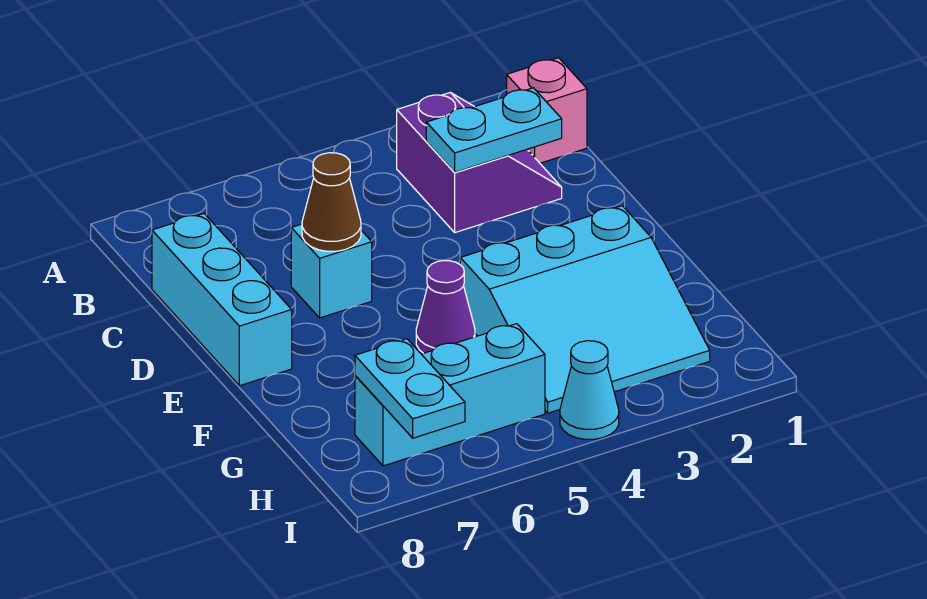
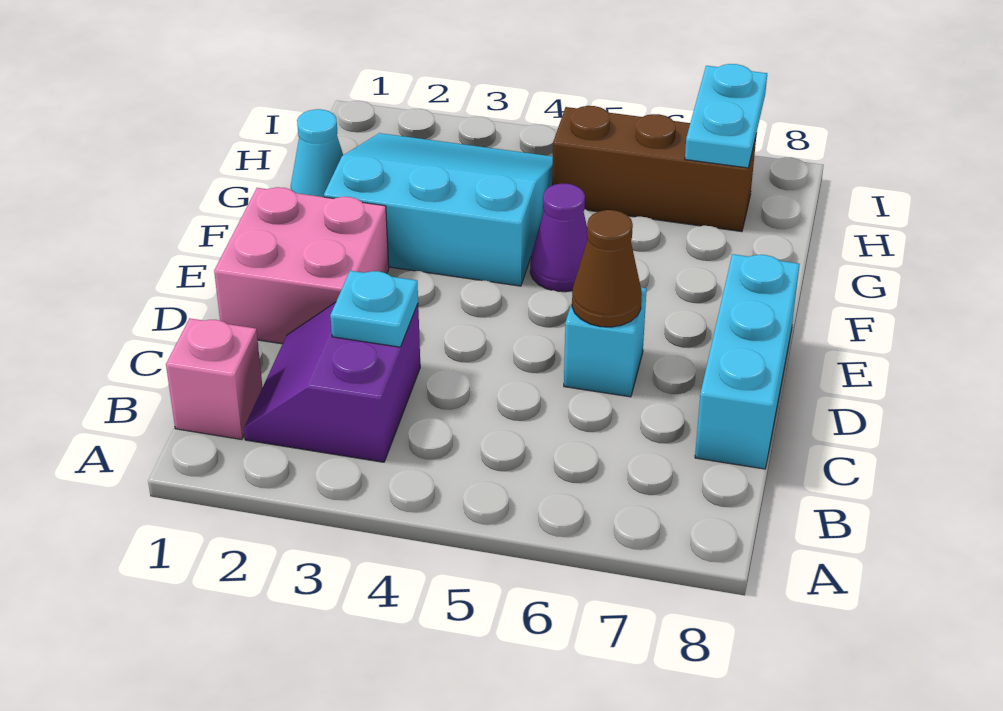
cyan 1x2 plate [426,88,562,172] -> cyan 1x1 plate [330,271,418,347]
none -> pink 2x2 brick [214,187,389,344]
cyan 1x3 brick [355,324,545,466] -> brown 1x3 brick [552,106,757,232]
cyan 1x1 cone [560,341,619,439] -> cyan 1x1 cone moved to [291,109,343,197]

